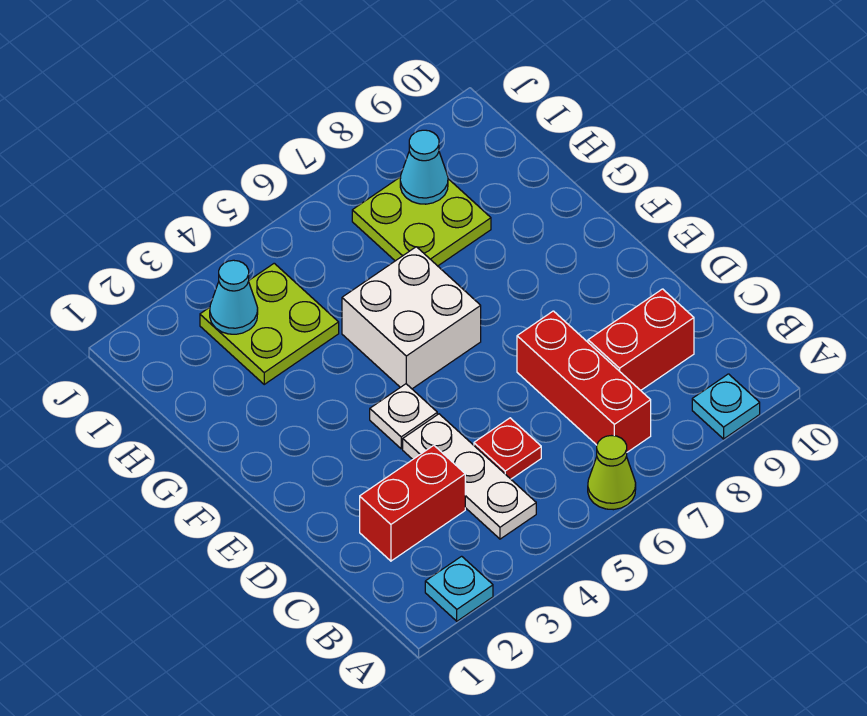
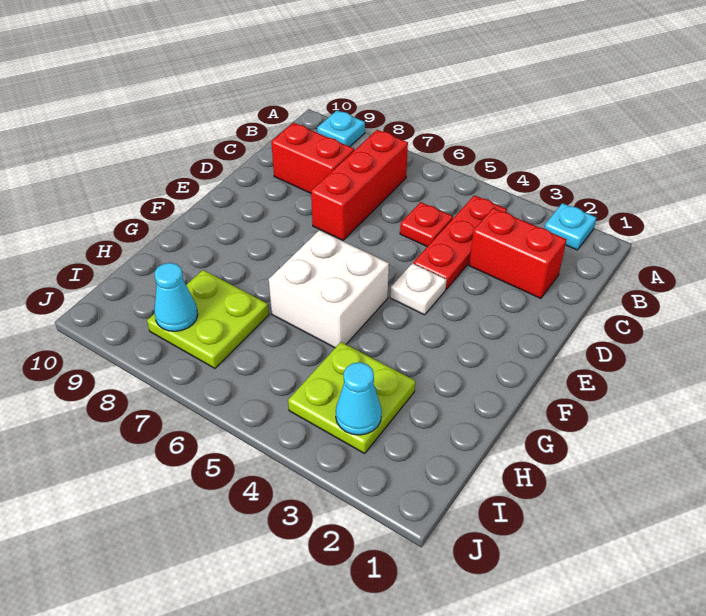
lime 1x1 cone [588,436,636,510] -> none
white 1x3 plate [403,414,536,539] -> red 1x3 plate [413,195,507,289]

